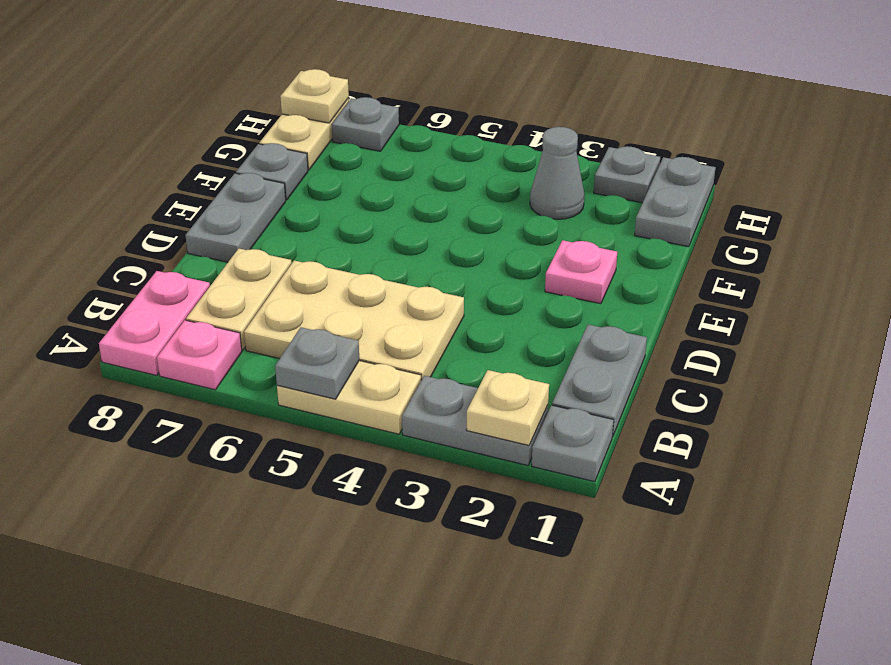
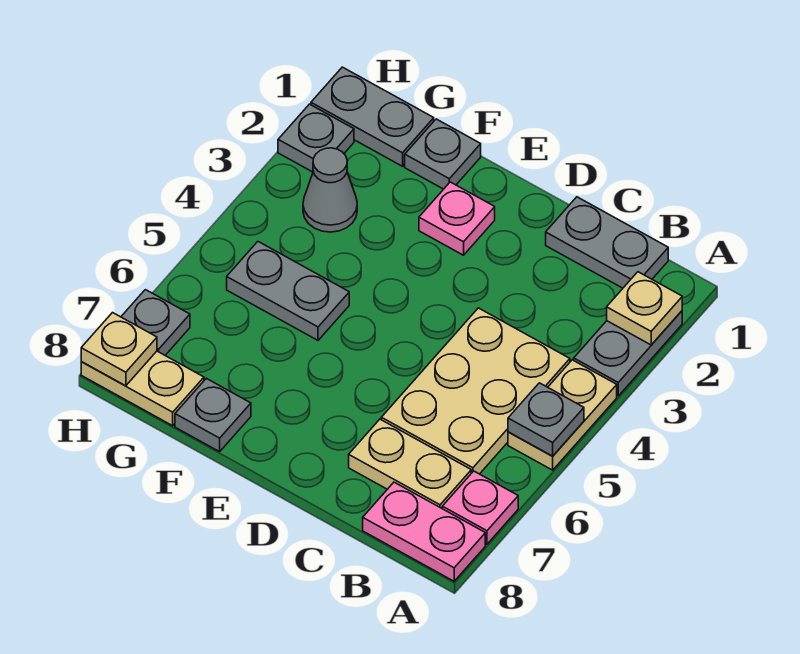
grey 1x1 plate [532,405,614,482] -> grey 1x1 plate moved to [405,119,481,189]
grey 1x2 plate [185,173,286,262] -> grey 1x2 plate moved to [227,242,349,340]

